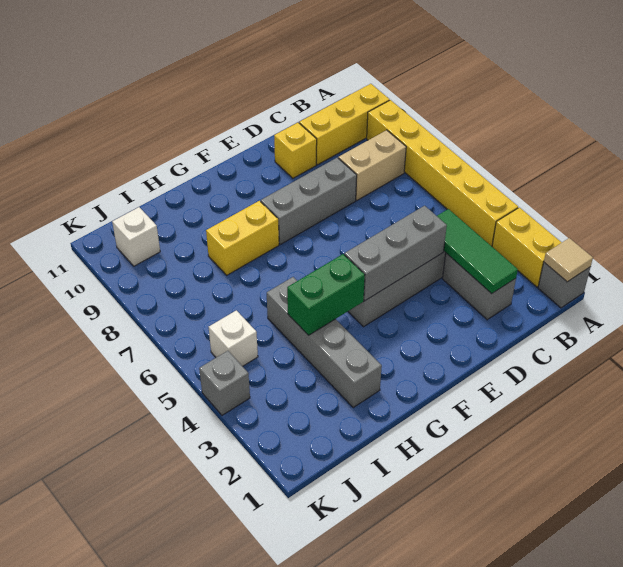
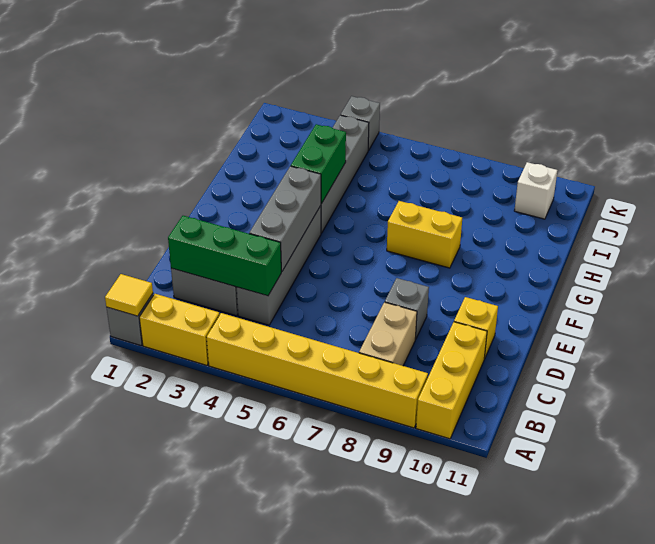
tan 1x1 tile [544,238,593,282] -> yellow 1x1 tile [105,274,153,316]
green 1x3 tile [437,209,518,294] -> green 1x3 brick [168,216,281,296]
grey 1x3 brick [261,158,357,244] -> grey 1x1 brick [385,278,429,339]
yellow 1x2 brick [206,201,279,275] -> yellow 1x2 brick turned to [387,201,462,268]
grey 1x4 brick [267,277,382,407] -> grey 1x4 brick turned to [321,115,369,233]
white 1x1 brick [209,310,258,366] -> none

